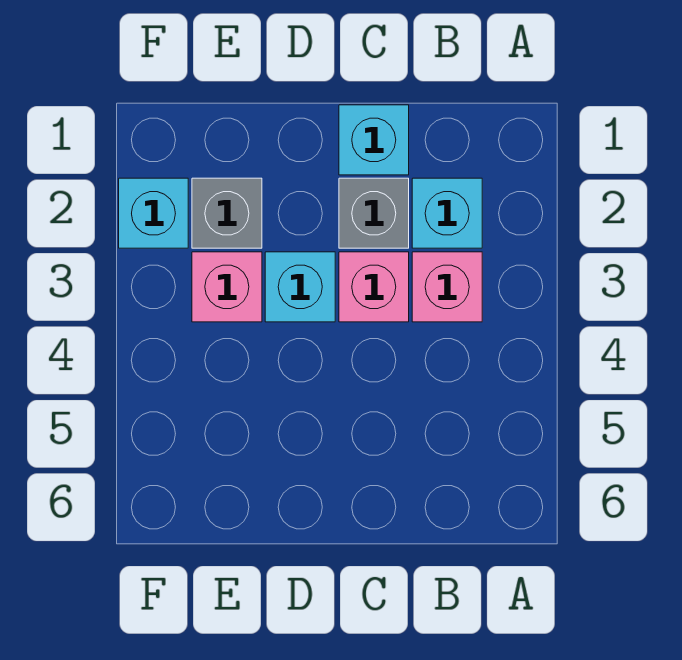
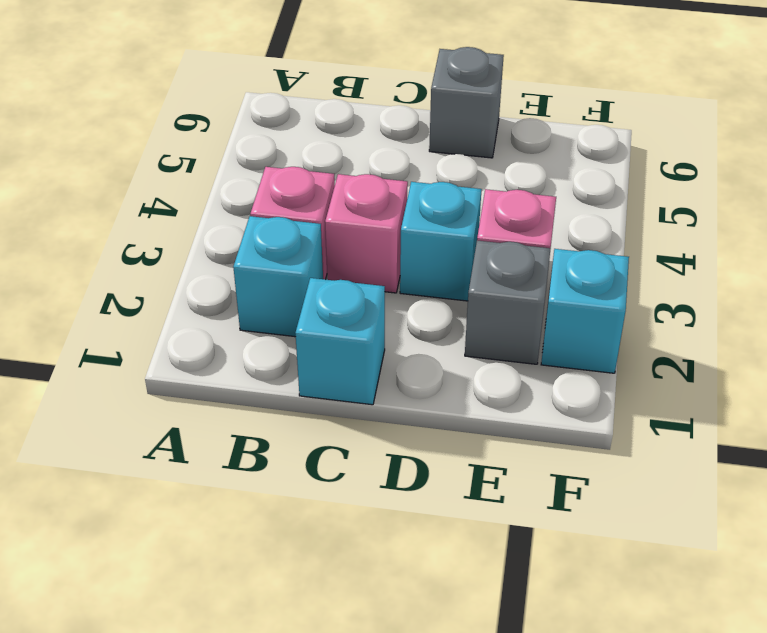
grey 1x1 brick [339,178,409,248] -> grey 1x1 brick moved to [429,47,504,158]

